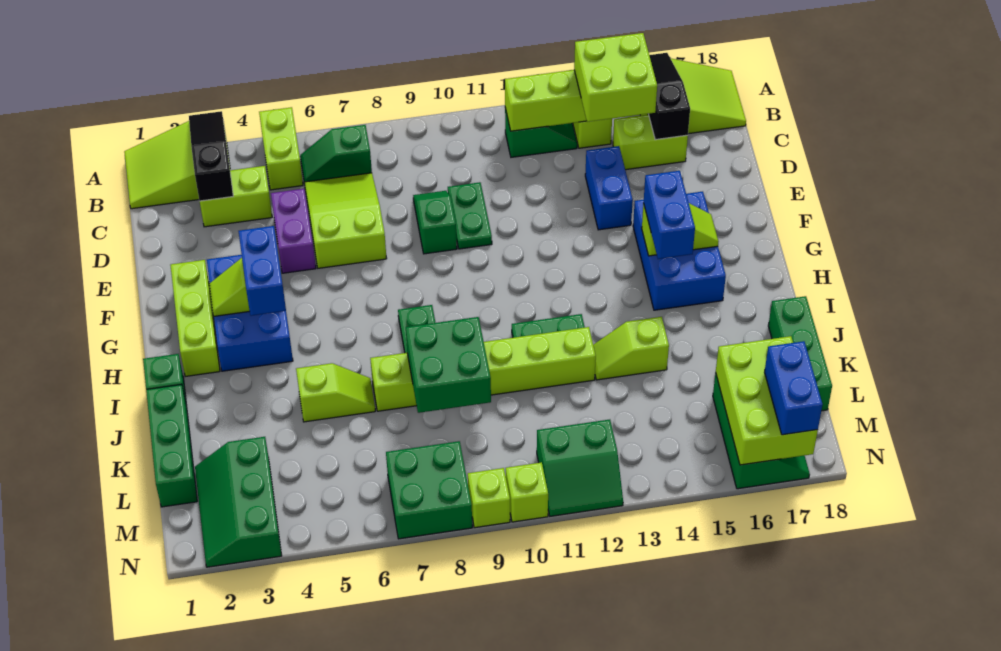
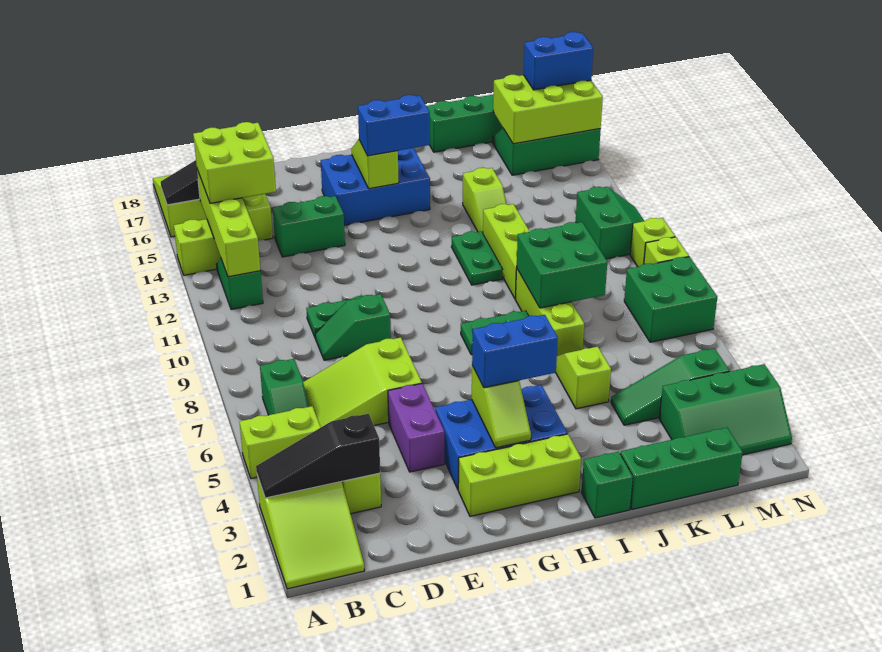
purple 1x2 brick [271,189,316,273] -> purple 1x2 brick turned to [388,384,444,472]
blue 1x2 brick [585,146,633,230] -> green 1x2 brick [273,196,345,257]
none -> green 1x3 slope [611,348,729,425]

